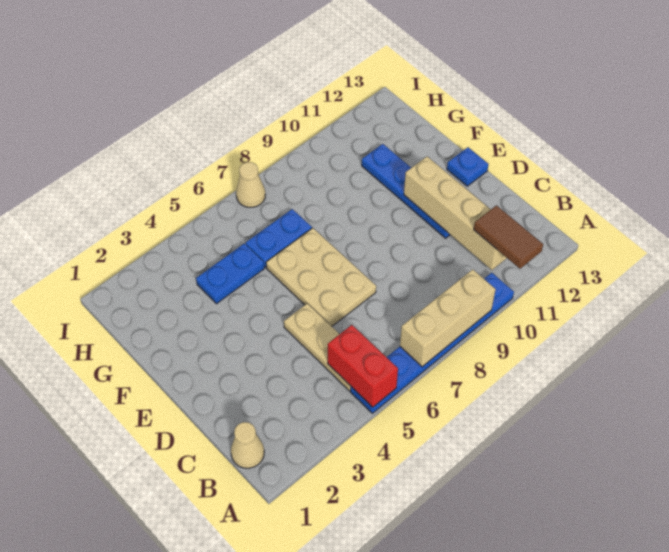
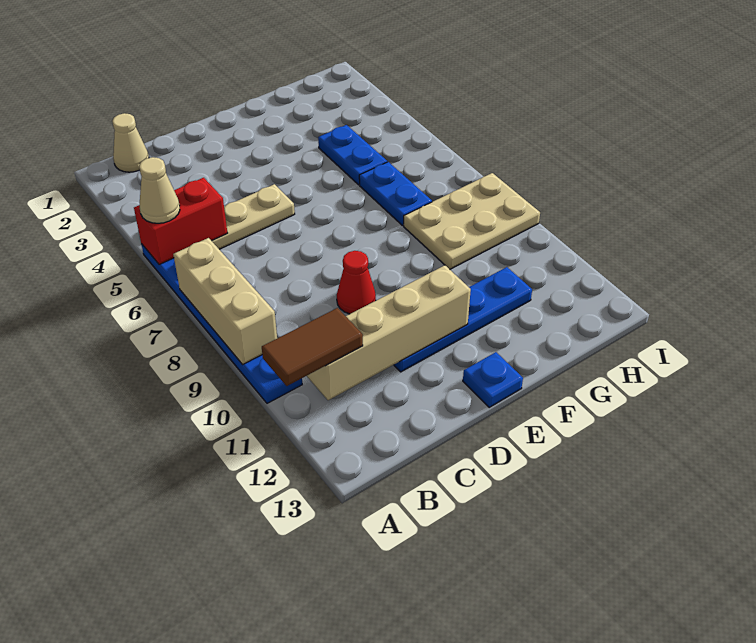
tan 2x3 plate [266,228,376,326] -> tan 2x3 plate moved to [404,173,540,269]
none -> red 1x1 cone [337,251,376,314]
tan 1x1 cone [236,162,265,207] -> tan 1x1 cone moved to [139,157,180,223]

